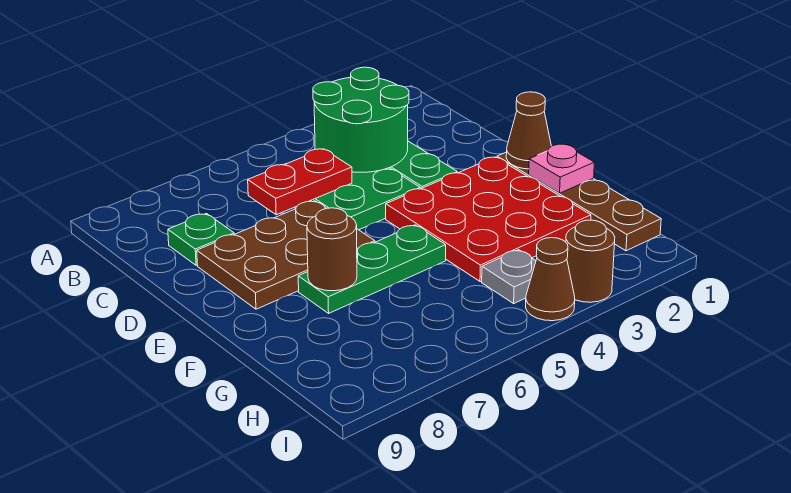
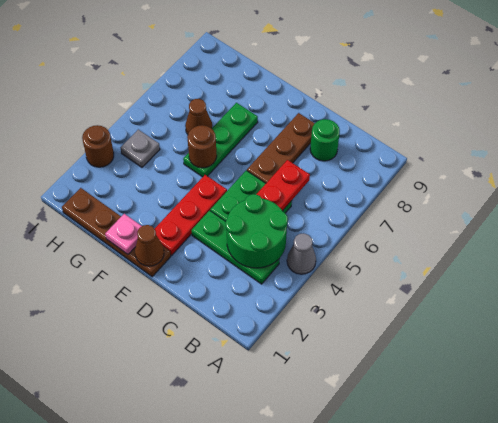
none -> grey 1x1 cone [287,233,316,274]
green 1x1 plate [168,214,234,265] -> green 1x1 round brick [310,119,340,161]
brown 2x3 plate [197,201,375,309] -> brown 1x3 plate [247,113,315,183]
red 3x3 plate [386,157,591,282] -> red 1x3 plate [155,175,227,255]
brown 1x1 round brick [307,208,357,291] -> brown 1x1 round brick moved to [187,125,217,168]
brown 1x1 cone [526,238,575,321] -> brown 1x1 cone moved to [185,99,212,134]

